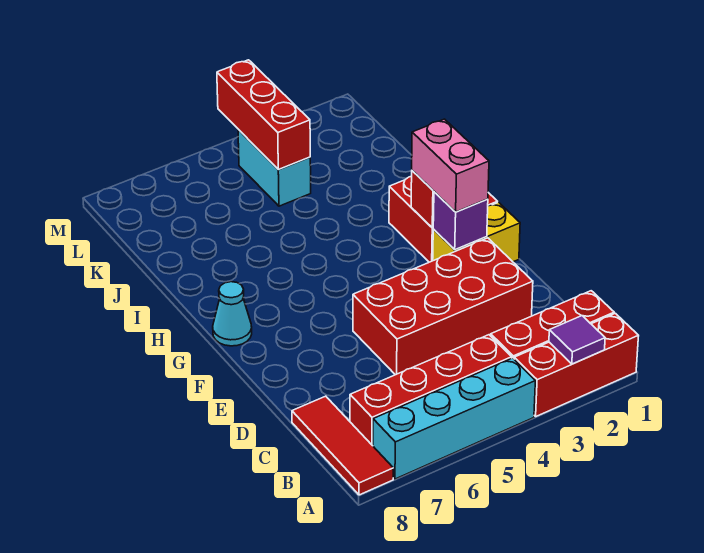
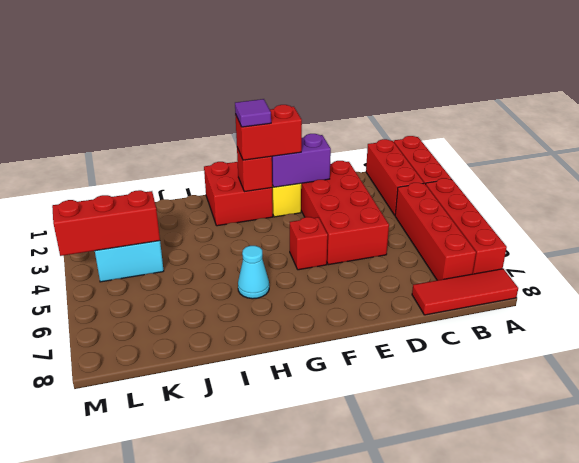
purple 1x1 tile [549,316,605,364] -> purple 1x1 tile moved to [235,99,271,127]
cyan 1x4 brick [373,358,535,479] -> red 1x4 brick [426,178,507,274]
purple 1x1 brick [433,192,488,250] -> purple 1x2 brick [272,134,331,187]
pink 1x2 brick [412,119,489,212] -> red 1x2 brick [235,105,302,160]
none -> red 1x1 brick [290,217,328,270]
cyan 1x1 cone [213,282,252,346] -> cyan 1x1 cone moved to [238,246,269,299]

